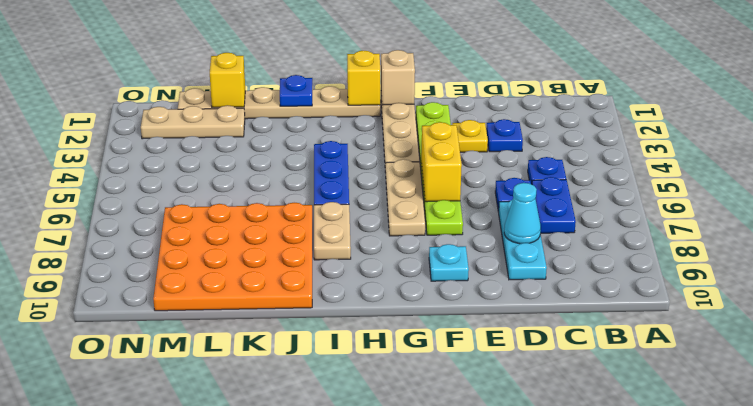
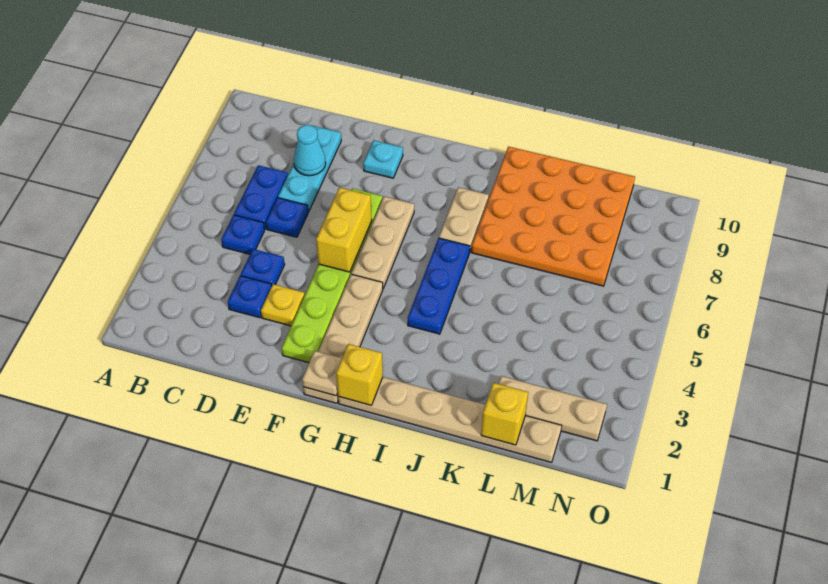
tan 1x1 brick [381,50,415,105] -> tan 1x1 plate [302,351,342,396]
blue 1x1 plate [280,75,312,106] -> blue 1x1 plate moved to [241,249,285,286]

